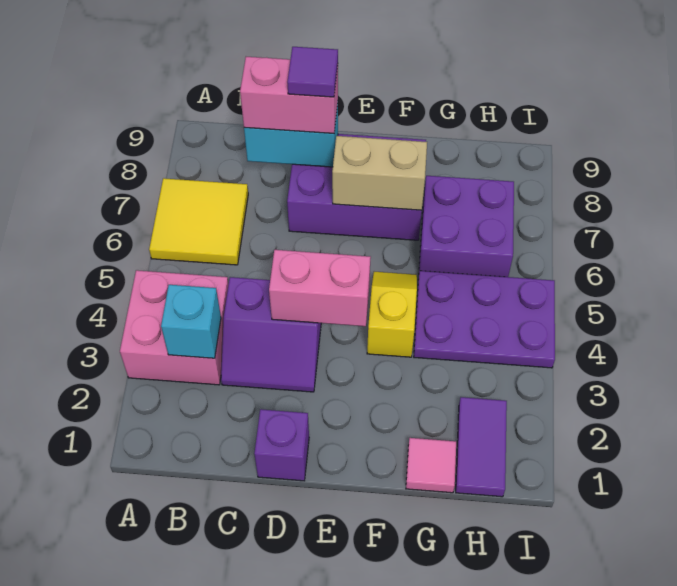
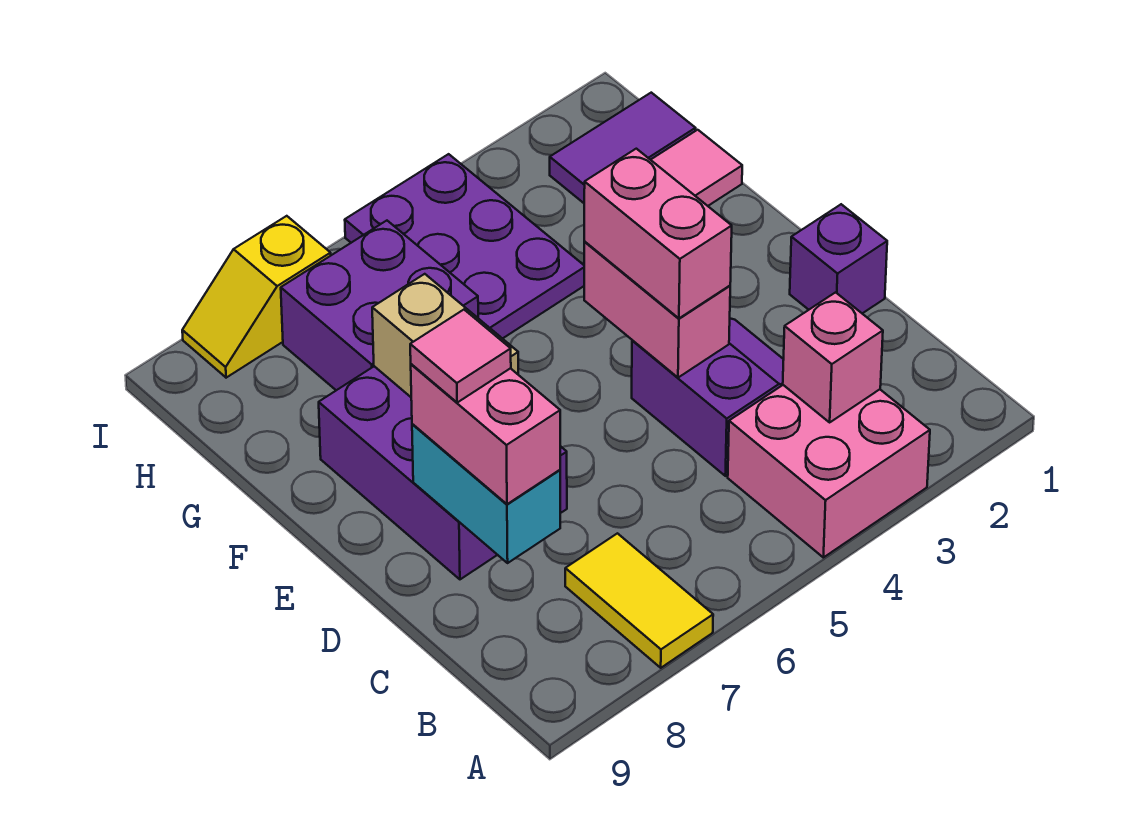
yellow 2x2 tile [149,178,248,265] -> yellow 1x2 tile [565,533,713,668]
cyan 1x1 brick [161,285,221,358] -> pink 1x1 brick [783,292,883,422]
none -> pink 1x2 brick [584,149,732,318]
purple 1x1 tile [287,47,338,97] -> pink 1x1 tile [410,310,511,402]
yellow 1x2 slope [367,272,417,357] -> yellow 1x2 slope moved to [182,216,331,378]

